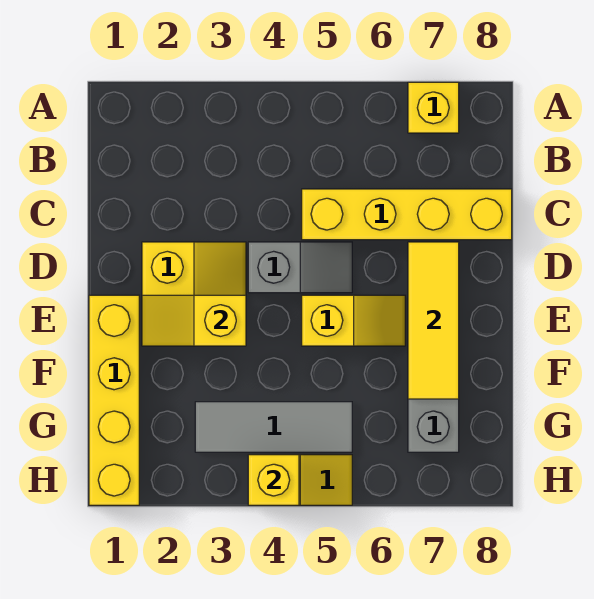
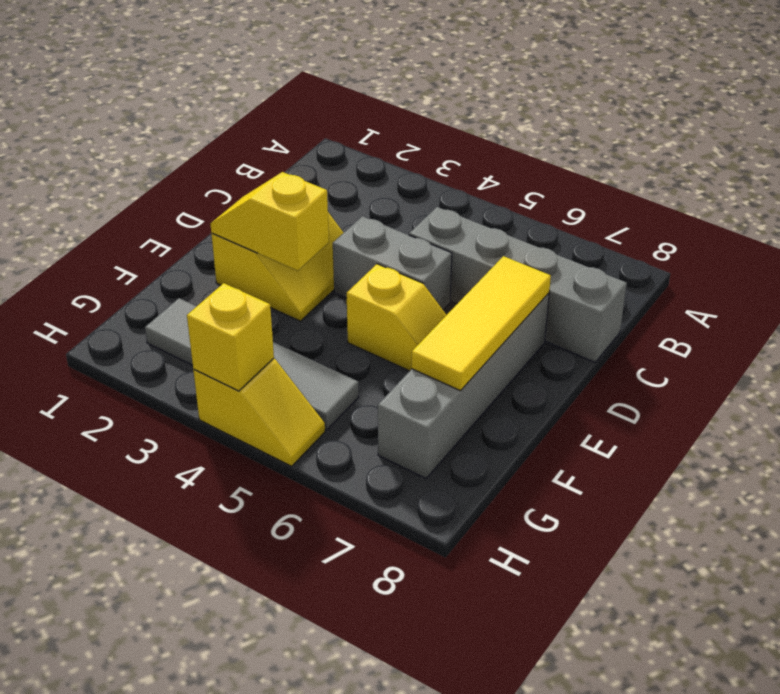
yellow 1x1 brick [408,82,459,133] -> none
yellow 1x4 brick [302,189,512,240] -> grey 1x4 brick [409,207,627,362]
grey 1x2 slope [248,242,352,293] -> grey 1x2 brick [333,216,452,310]
yellow 1x4 brick [89,295,139,505] -> none
grey 1x3 tile [195,402,352,452] -> grey 1x4 tile [145,298,359,430]

